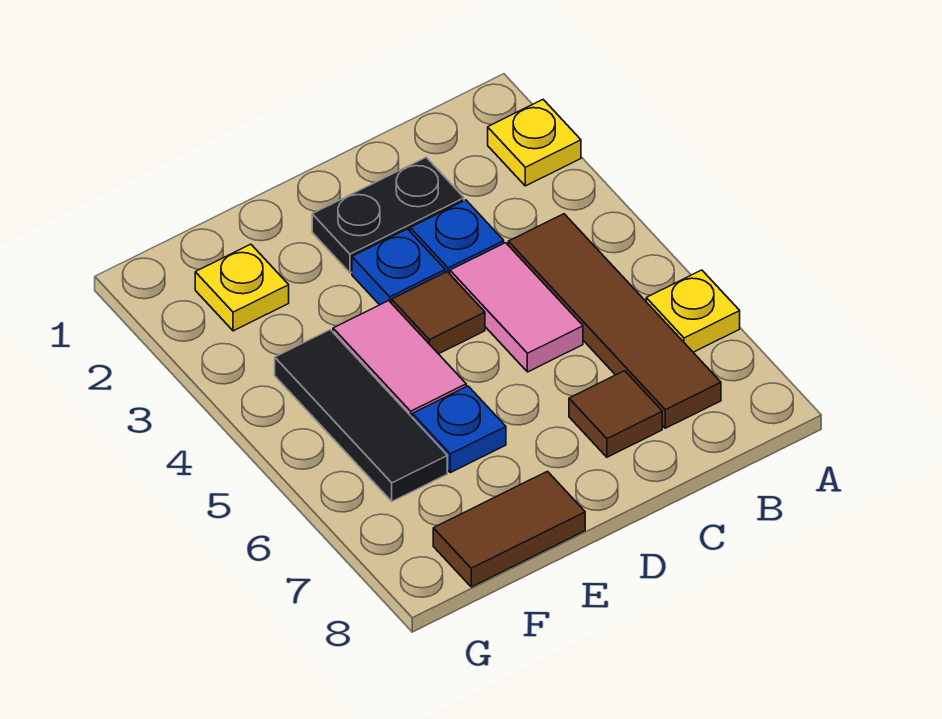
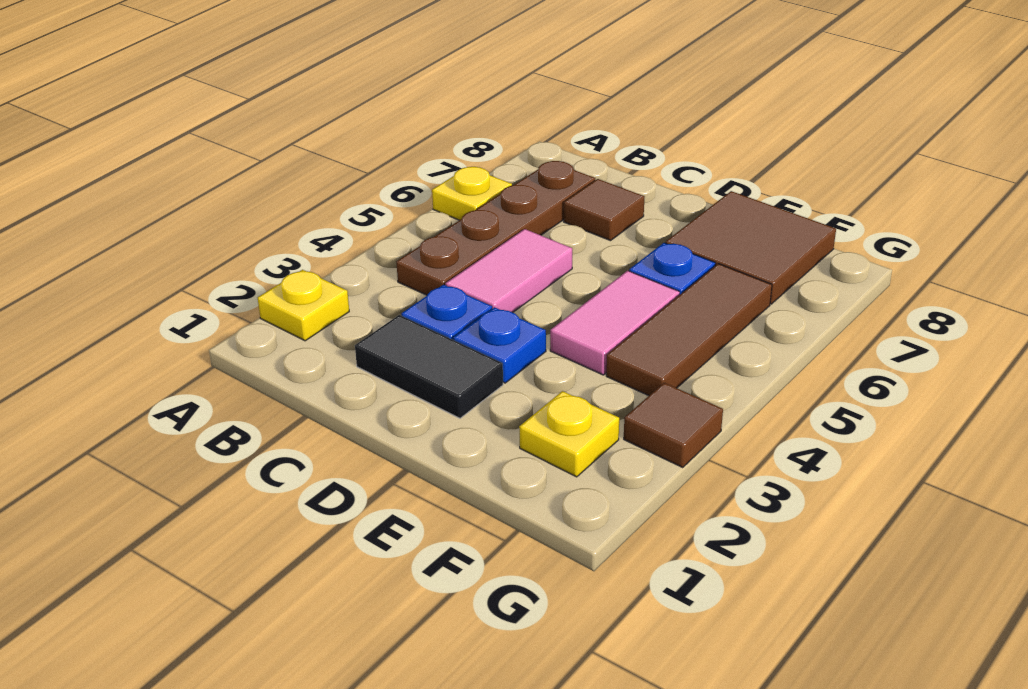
brown 1x4 tile [508,214,721,428] -> brown 1x4 plate [396,161,595,295]
black 1x2 plate [312,157,464,273] -> black 1x2 tile [355,315,503,418]
brown 1x1 tile [392,272,485,354] -> brown 1x1 tile moved to [624,383,723,468]
brown 1x2 tile [433,471,585,587] -> brown 2x2 tile [666,191,836,304]
black 1x3 tile [275,330,447,501] -> brown 1x3 tile [606,264,772,396]

